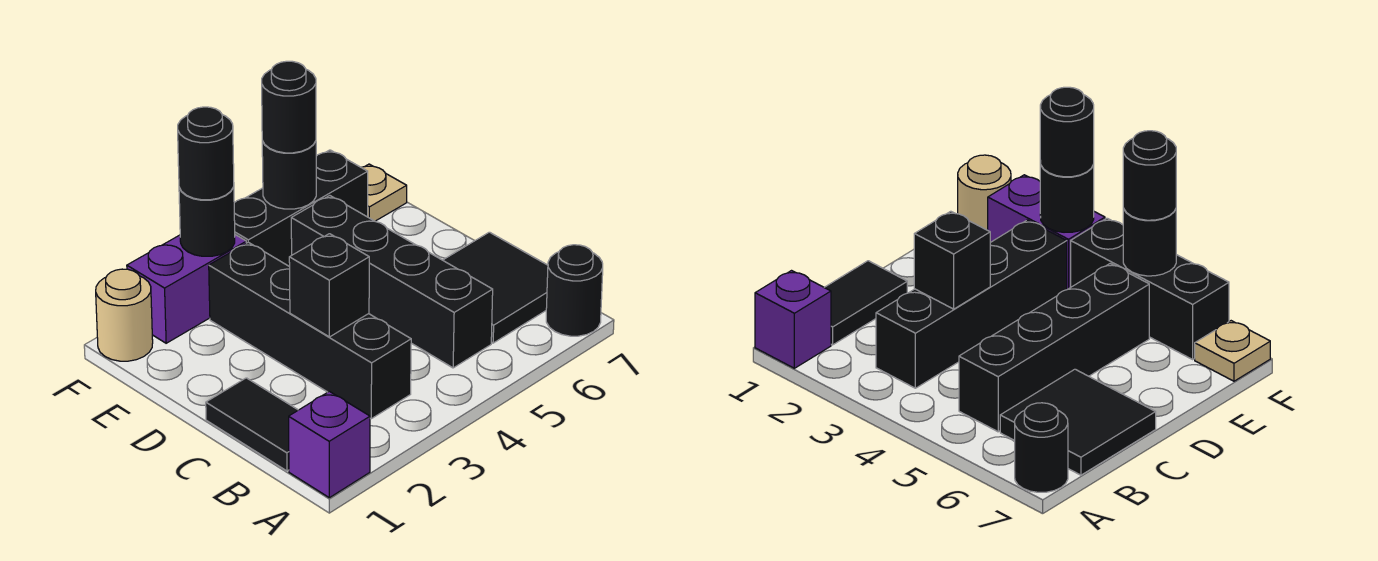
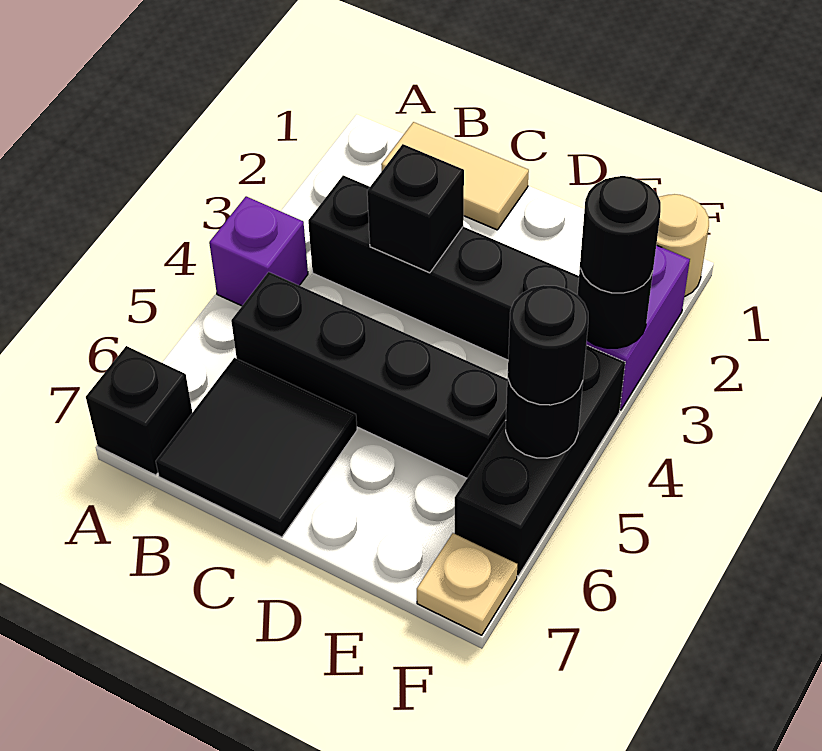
purple 1x1 brick [289,391,370,498] -> purple 1x1 brick moved to [209,196,308,306]
black 1x1 round brick [546,245,603,336] -> black 1x1 brick [86,346,192,475]
black 1x2 tile [206,378,298,471] -> tan 1x2 tile [381,122,529,230]

